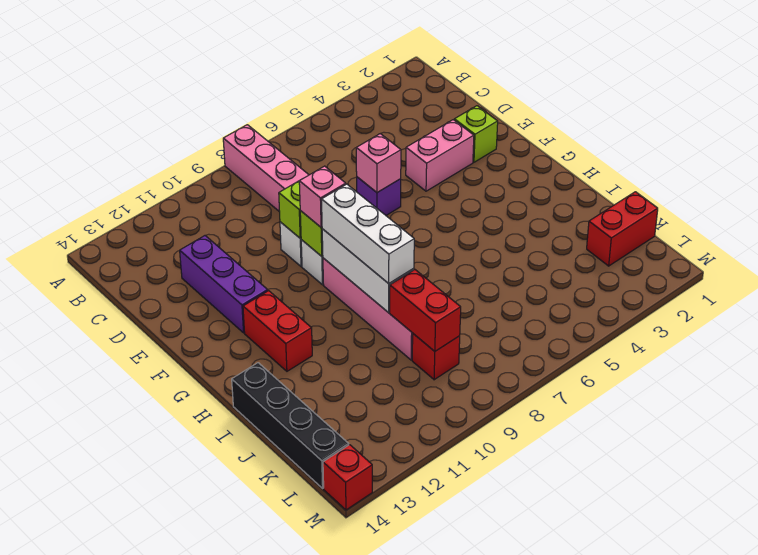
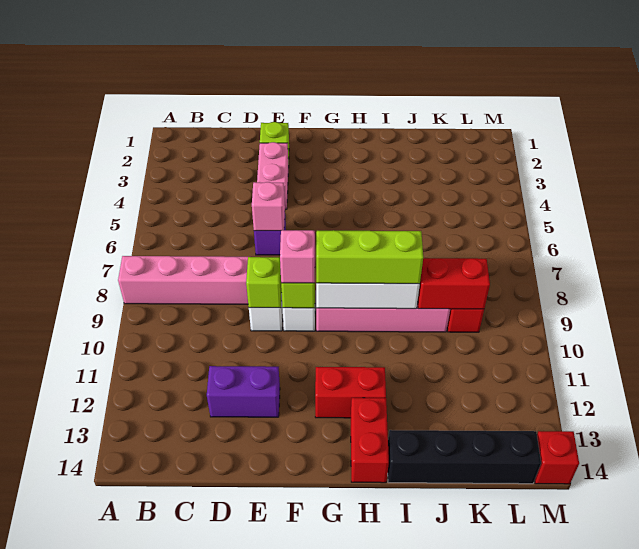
purple 1x3 brick [180,236,268,333] -> purple 1x2 brick [207,366,280,417]
white 1x3 brick [322,184,414,284] -> lime 1x3 brick [316,230,423,284]
red 1x2 brick [587,192,658,266] -> red 1x2 brick moved to [351,398,389,483]

